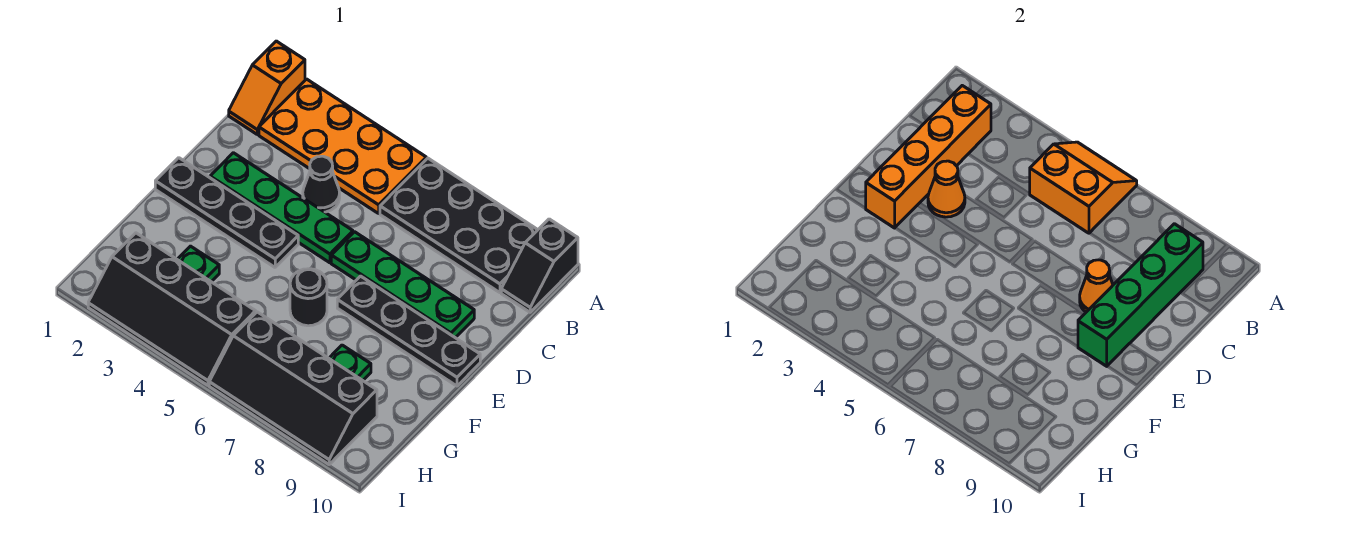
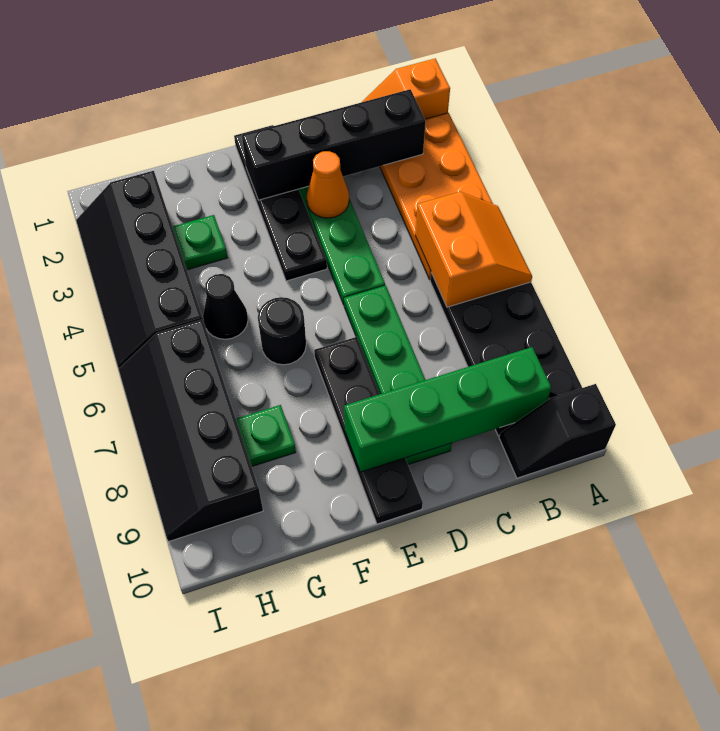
orange 1x4 brick [865,86,991,228] -> black 1x4 brick [242,89,425,200]
black 1x1 cone [303,156,340,212] -> black 1x1 cone moved to [203,274,248,339]
orange 1x1 cone [1080,260,1113,312] -> none

